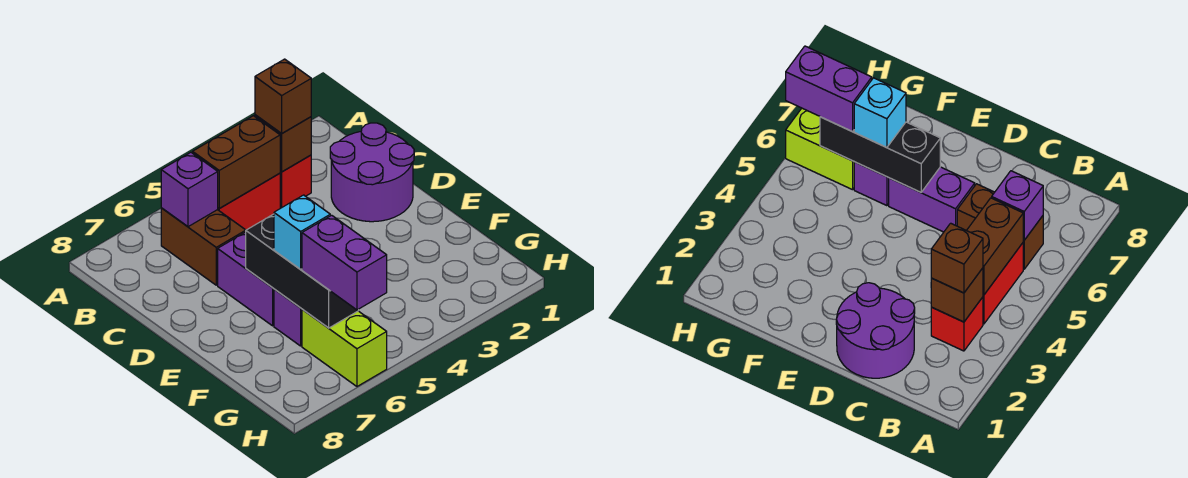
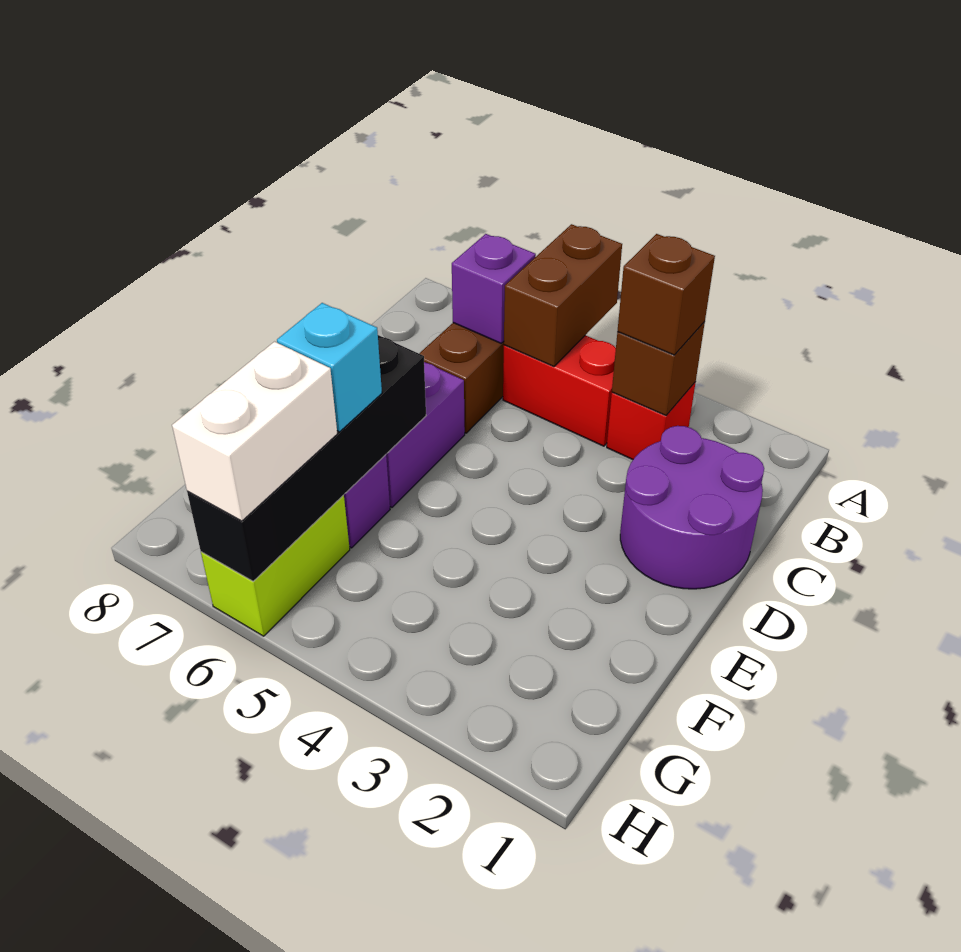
brown 1x2 brick [193,116,280,208] -> brown 1x2 brick turned to [504,224,622,367]
black 1x3 brick [246,214,359,328] -> black 1x4 brick [187,335,426,581]
purple 1x2 brick [302,215,387,310] -> white 1x2 brick [172,342,337,521]

